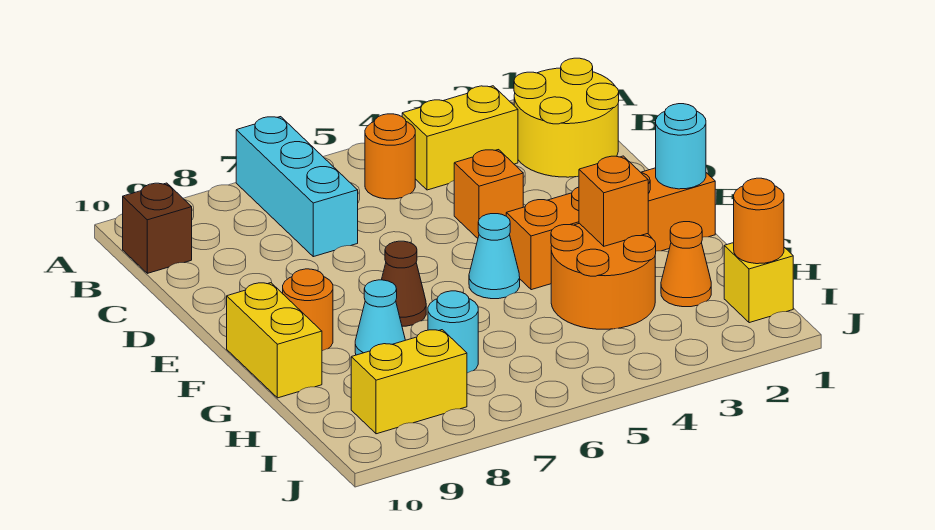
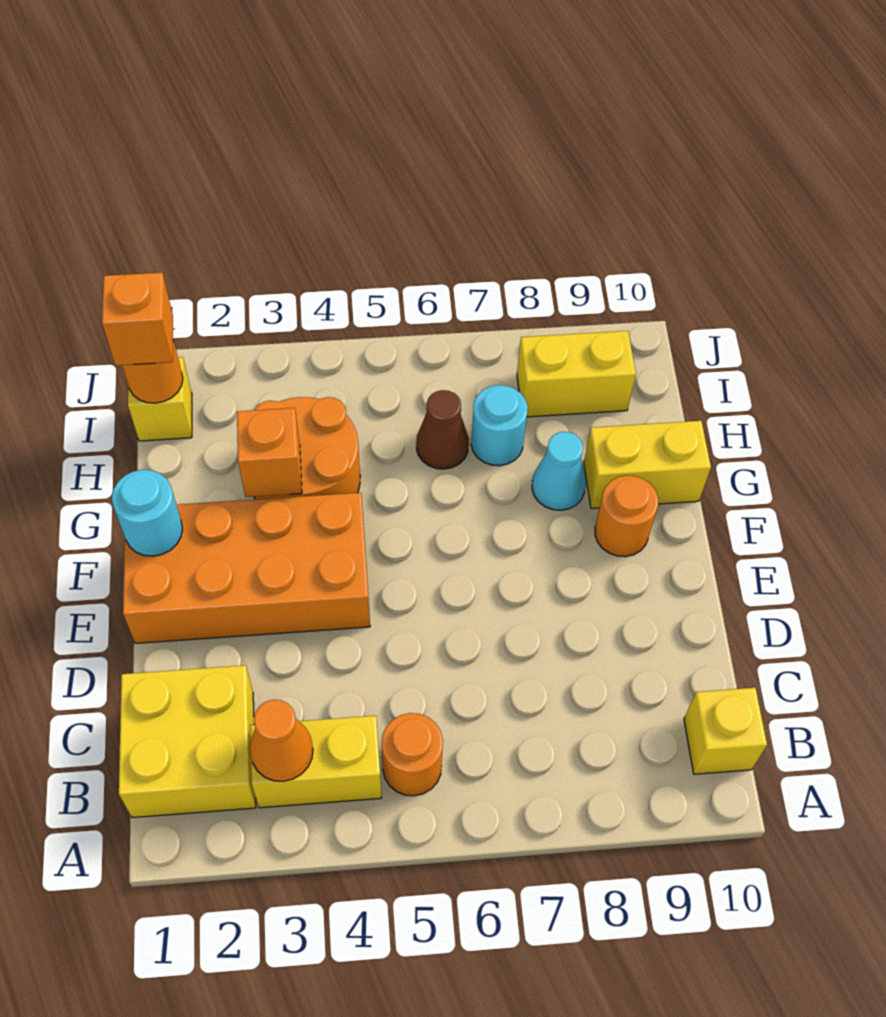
cyan 1x3 brick [236,117,358,257] -> none
yellow 2x2 round brick [514,58,619,177] -> yellow 2x2 brick [119,665,256,818]
brown 1x1 brick [123,183,192,273] -> yellow 1x1 brick [684,688,767,774]
orange 1x1 brick [454,150,523,238] -> orange 1x1 brick moved to [102,273,173,366]
orange 1x4 brick [506,168,715,290] -> orange 2x4 brick [123,493,370,643]
cyan 1x1 cone [469,214,520,299] -> none
brown 1x1 cone [382,241,426,326] -> brown 1x1 cone moved to [416,390,469,469]
yellow 1x2 brick [227,283,322,398] -> yellow 1x2 brick turned to [584,421,711,508]
orange 1x1 cone [661,222,711,307] -> orange 1x1 cone moved to [250,700,313,781]

